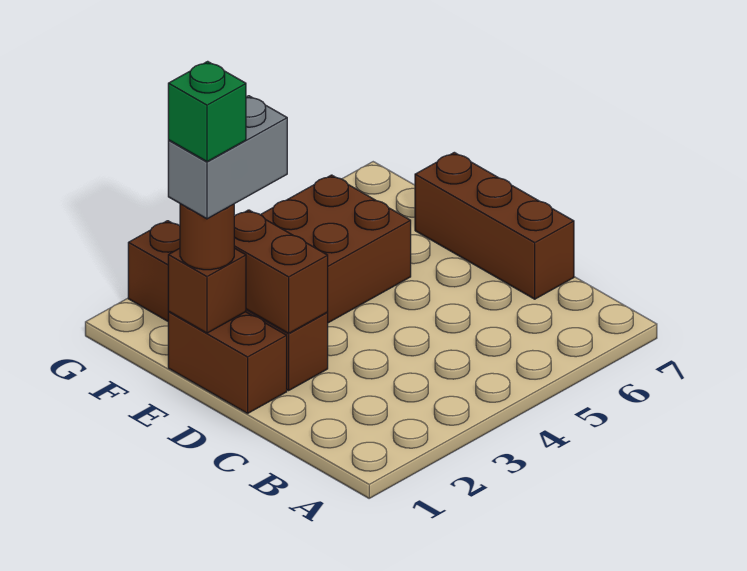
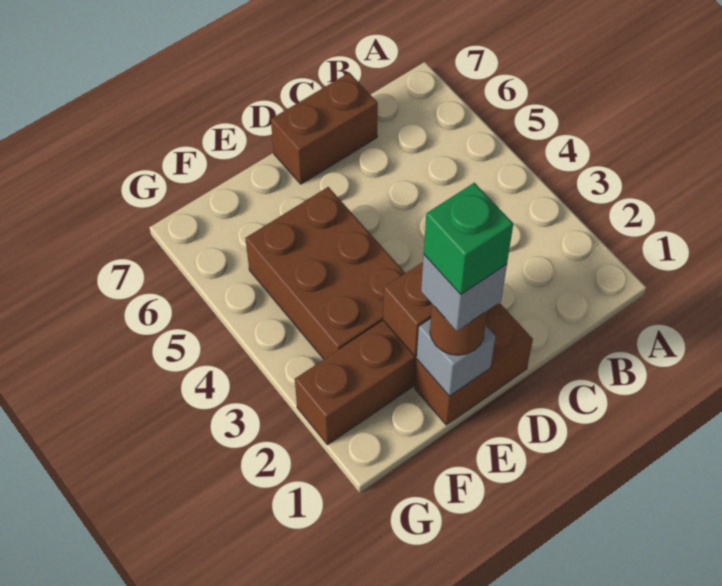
brown 1x3 brick [415,152,574,299] -> brown 1x2 brick [271,73,378,184]
brown 1x1 brick [168,248,246,333] -> grey 1x1 brick [417,319,496,396]
grey 1x2 brick [168,96,287,219] -> grey 1x1 brick [421,255,507,331]

